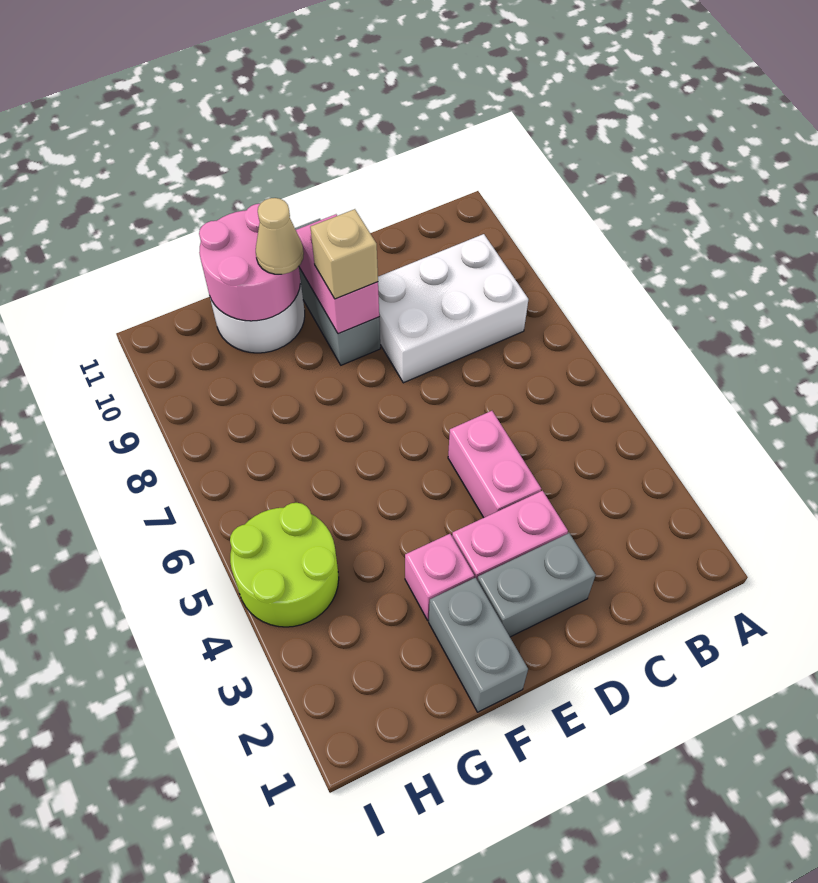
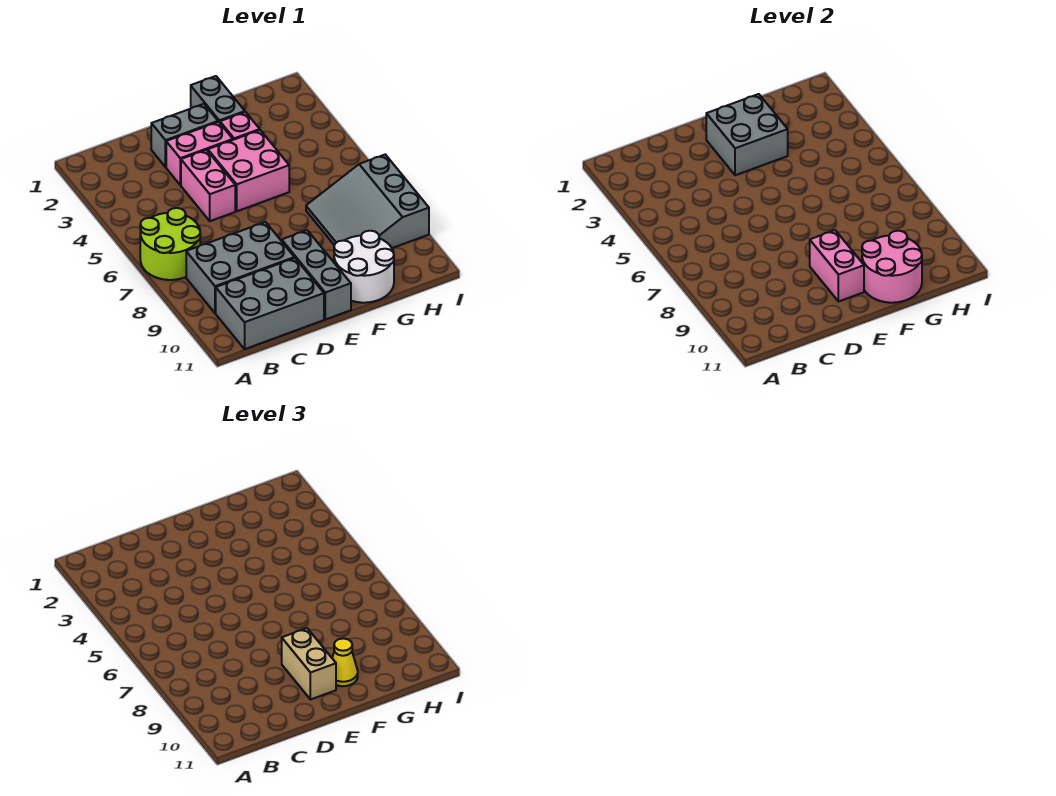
white 2x3 brick [378,234,528,383] -> grey 2x3 brick [186,222,294,313]
none -> grey 2x3 brick [216,258,324,349]
none -> grey 2x2 brick [706,94,788,175]
none -> pink 2x2 brick [208,130,289,211]
tan 1x1 brick [310,209,378,299] -> tan 1x2 brick [282,628,336,700]
tan 1x1 cone [256,198,304,274] -> yellow 1x1 cone [332,638,358,686]
none -> grey 3x3 slope [306,155,429,248]
lime 2x2 round brick [230,503,339,627] -> lime 2x2 round brick moved to [140,208,200,280]

